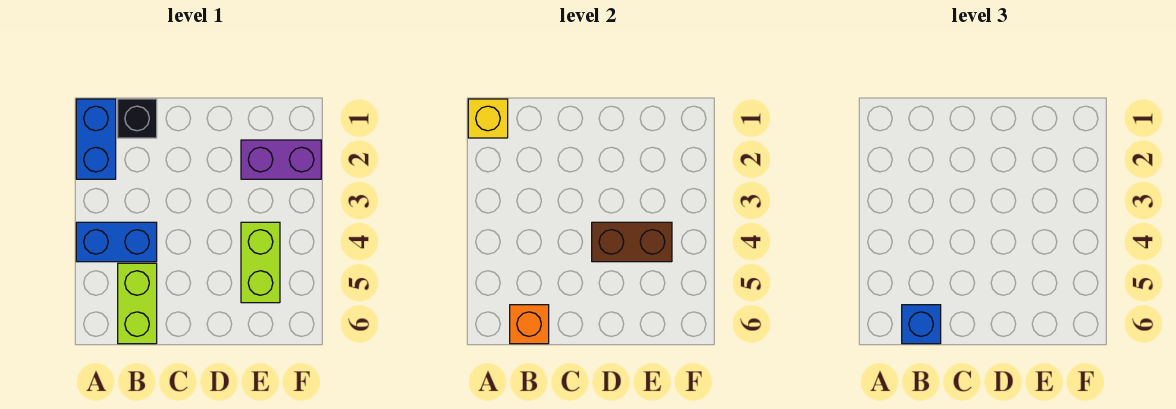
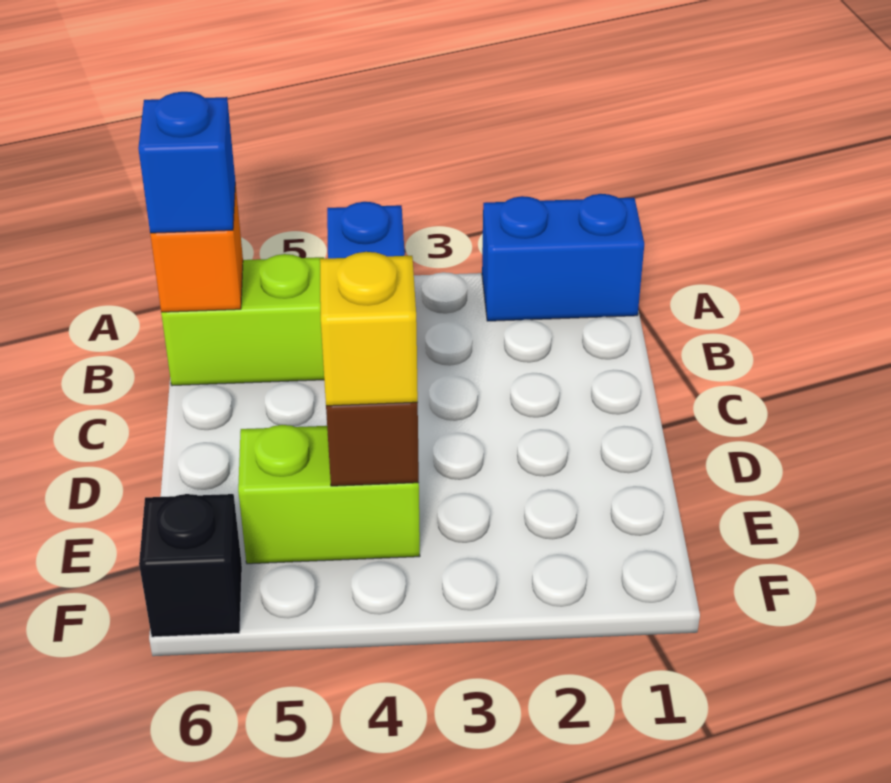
yellow 1x1 brick [468,99,508,138] -> yellow 1x1 brick moved to [320,252,418,406]
black 1x1 brick [118,99,157,138] -> black 1x1 brick moved to [139,494,242,637]
purple 1x2 brick [241,140,321,179] -> none

